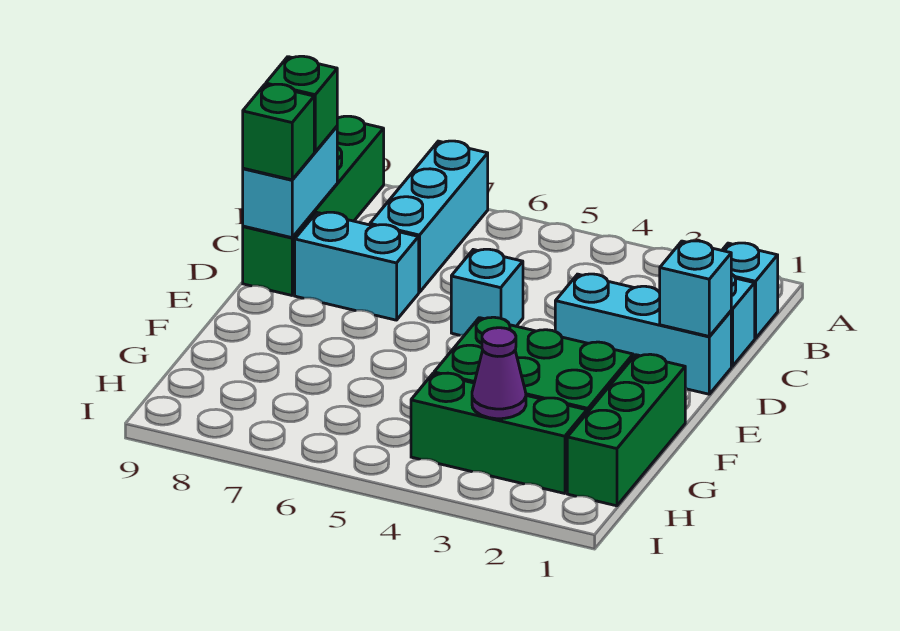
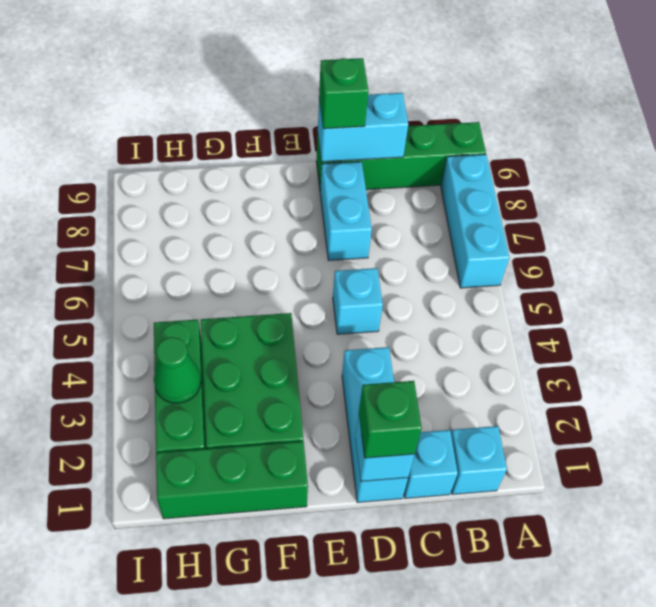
cyan 1x3 brick [370,141,488,292] -> cyan 1x3 brick turned to [441,154,509,288]
green 1x1 brick [266,56,337,152] -> green 1x1 brick moved to [359,381,422,458]
purple 1x1 cone [472,328,526,419] -> green 1x1 cone [154,337,201,403]

